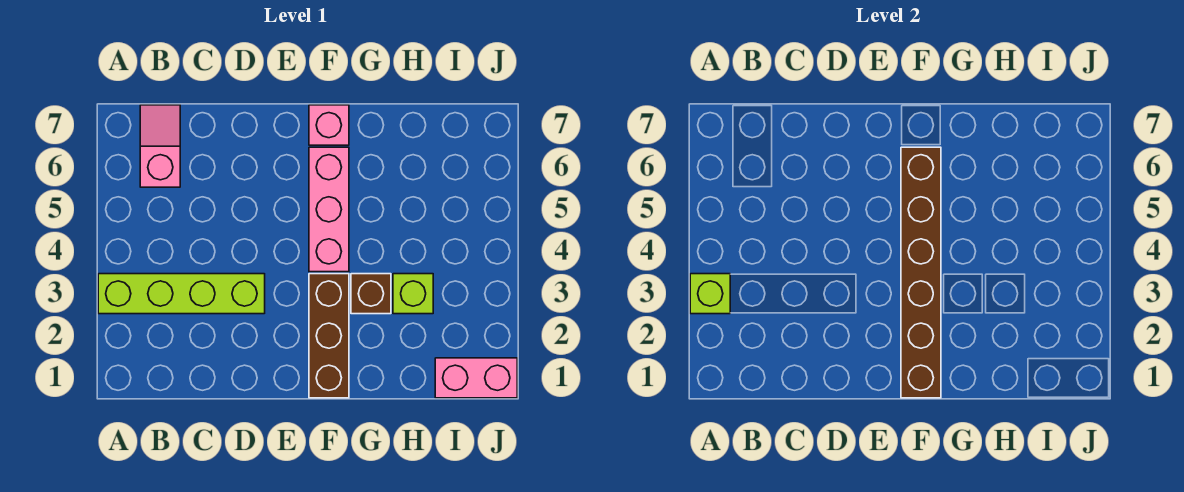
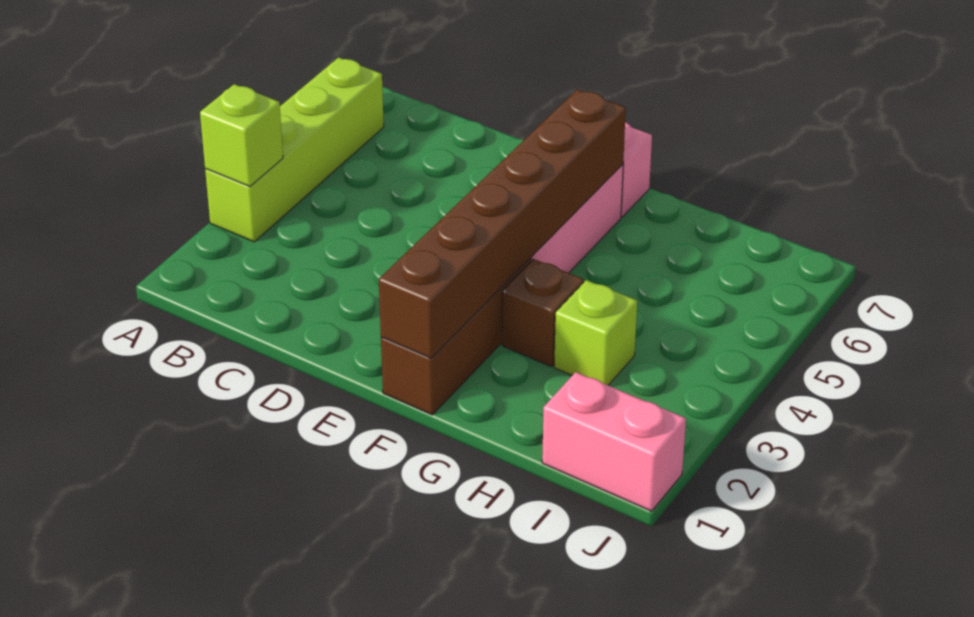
lime 1x4 brick [98,274,265,314] -> lime 1x4 brick turned to [205,58,384,242]
pink 1x2 slope [140,105,180,187] -> none

